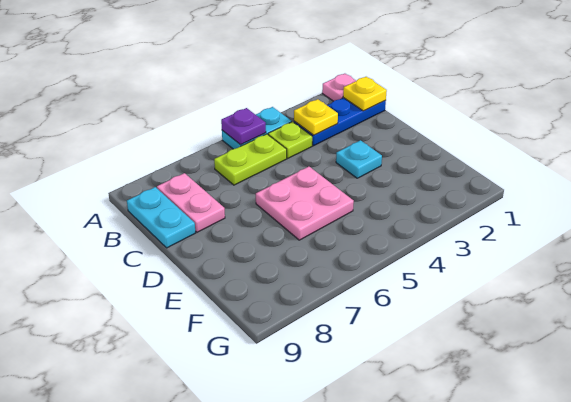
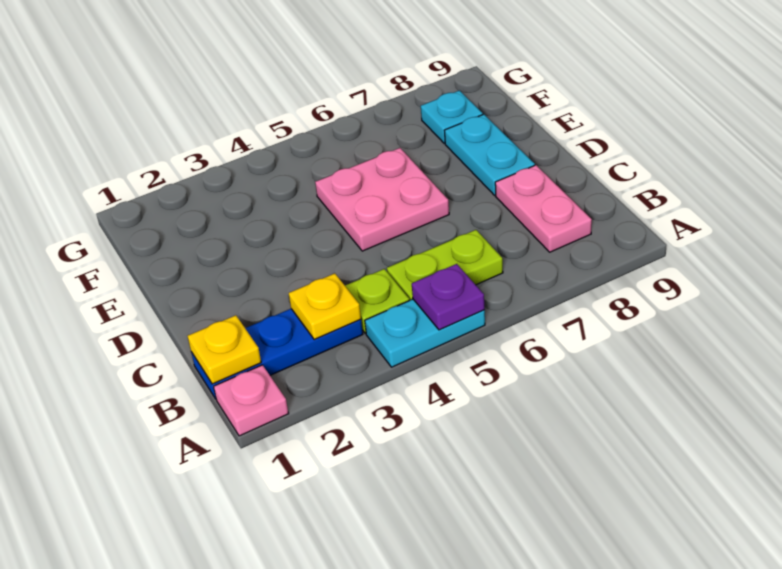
cyan 1x2 plate [127,187,195,248] -> cyan 1x2 plate moved to [444,114,535,195]
cyan 1x1 plate [336,140,382,178] -> cyan 1x1 plate moved to [421,91,483,143]

